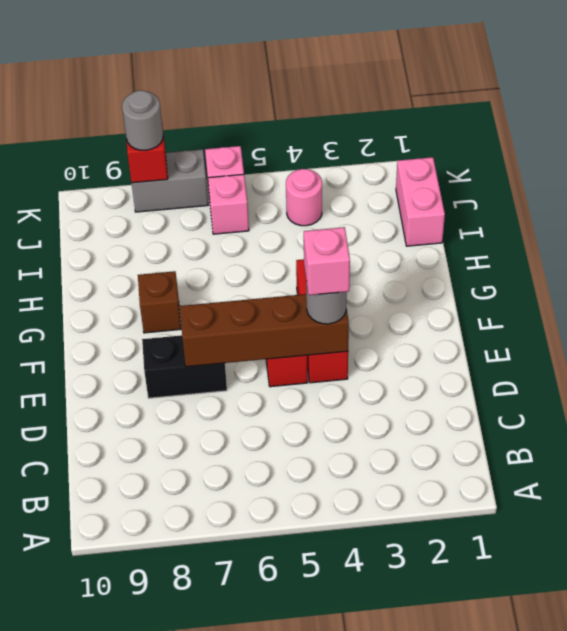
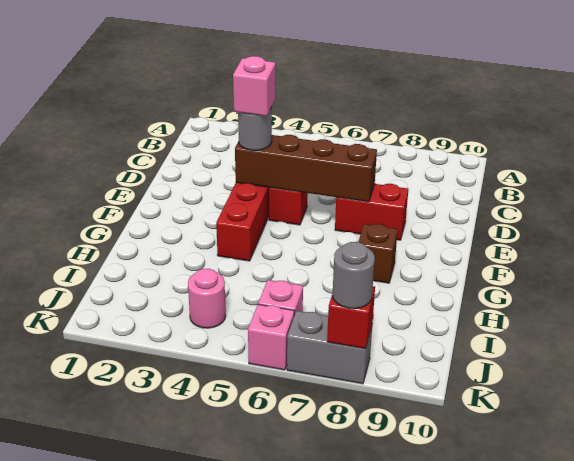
black 1x2 brick [142,335,227,398] -> red 1x2 brick [335,184,408,240]
pink 1x2 brick [396,157,445,246] -> none

